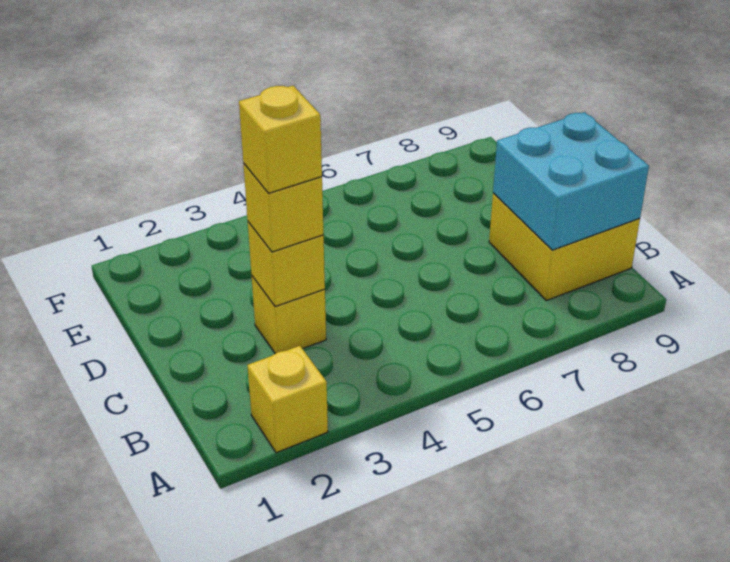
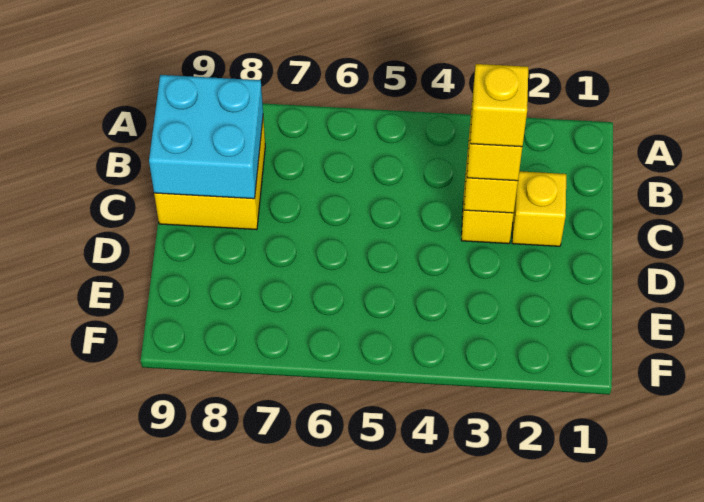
yellow 1x1 brick [247,346,328,453] -> yellow 1x1 brick moved to [512,171,566,246]

